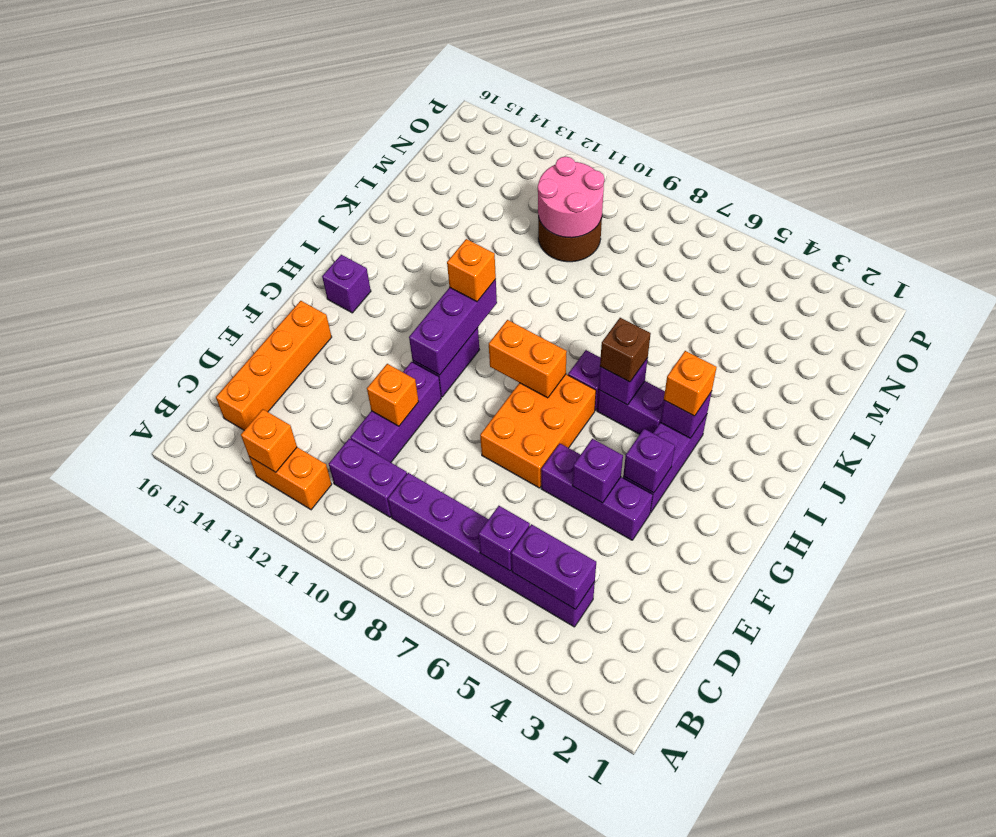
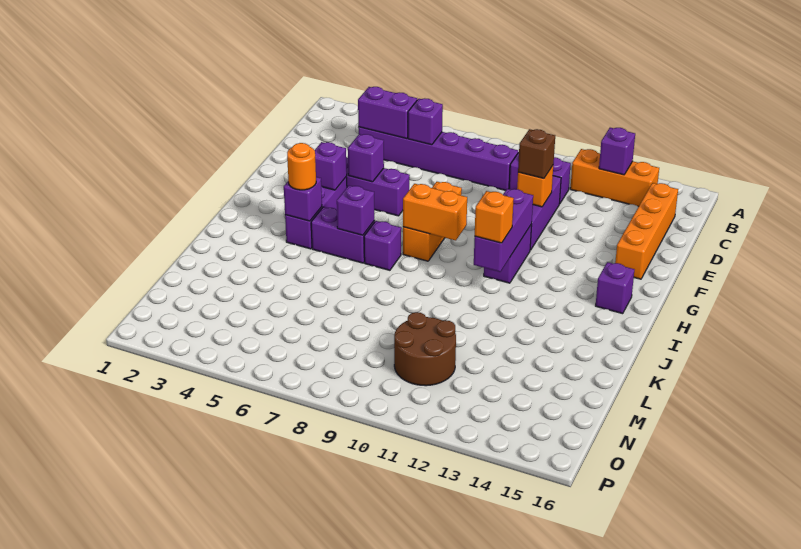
orange 1x2 brick [249,447,332,510] -> orange 1x3 brick [570,149,659,206]
orange 1x1 brick [241,409,297,472] -> purple 1x1 brick [599,128,635,175]
orange 2x3 brick [480,374,596,488] -> orange 1x3 brick [403,182,462,261]
orange 1x1 brick [664,351,717,416] -> orange 1x1 round brick [287,143,316,190]
brown 1x1 brick [600,318,651,382] -> brown 1x1 brick moved to [518,129,555,179]
pink 2x2 round brick [538,157,604,238] -> none

